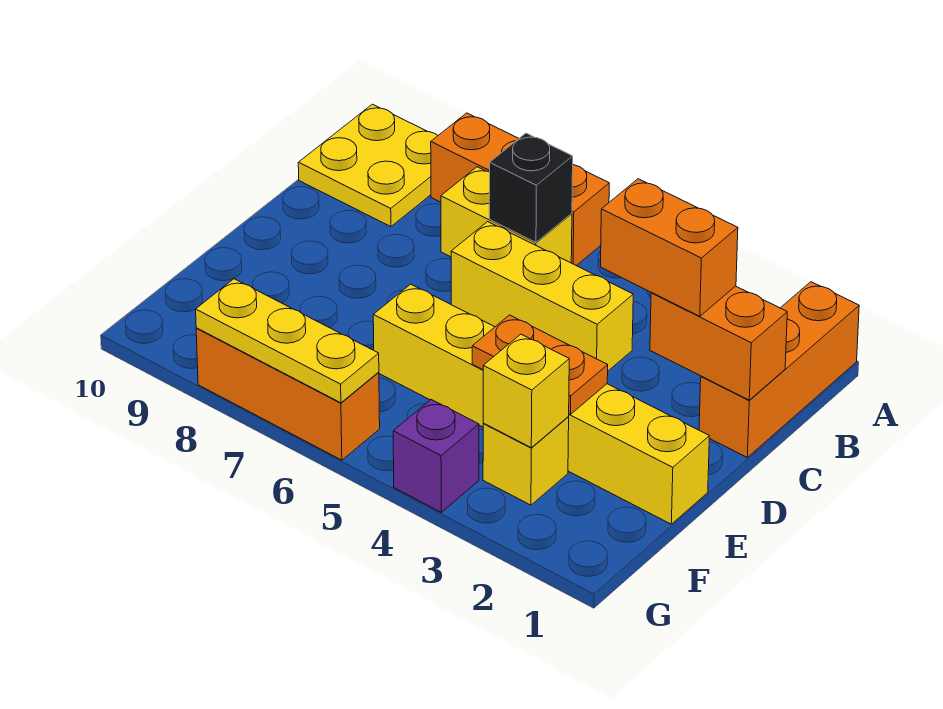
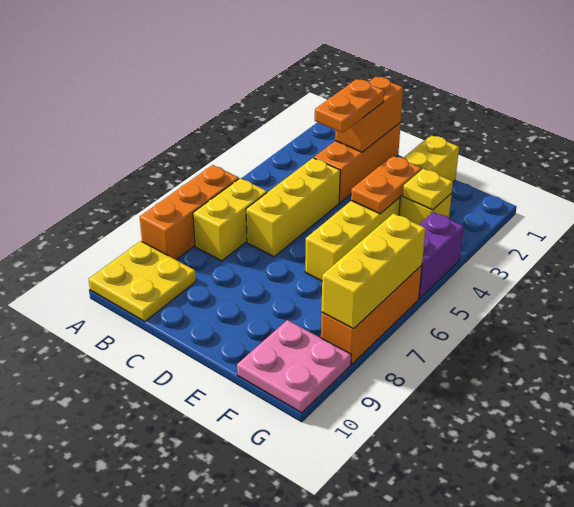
orange 1x3 brick [699,282,859,457] -> orange 1x3 brick turned to [314,123,401,203]
black 1x1 brick [489,133,573,242] -> none
orange 1x2 brick [601,179,738,316] -> orange 1x2 plate [315,79,384,133]
yellow 1x1 brick [483,334,569,448] -> yellow 1x1 plate [403,169,453,210]
none -> pink 2x2 plate [237,320,351,413]
purple 1x1 brick [393,399,479,512] -> purple 1x2 brick [419,212,464,299]
yellow 1x3 plate [196,279,379,403] -> yellow 1x3 brick [321,213,426,329]

